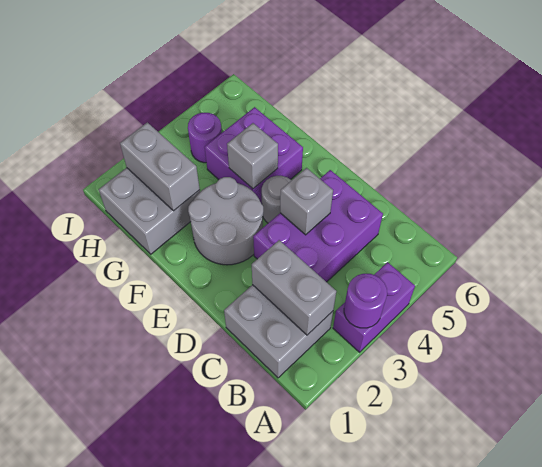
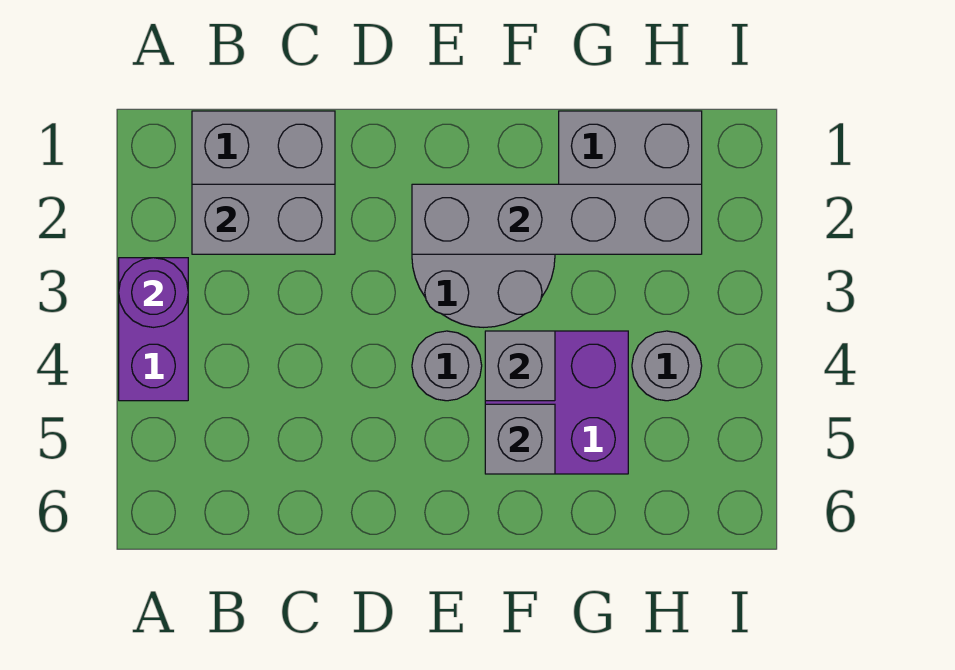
purple 2x3 brick [253,170,383,282] -> none
grey 1x1 brick [280,168,333,235] -> grey 1x1 brick moved to [485,404,555,474]
grey 1x2 brick [120,122,200,211] -> grey 1x4 brick [412,184,702,254]
purple 1x1 round brick [188,113,222,163] -> grey 1x1 round brick [632,331,702,401]

